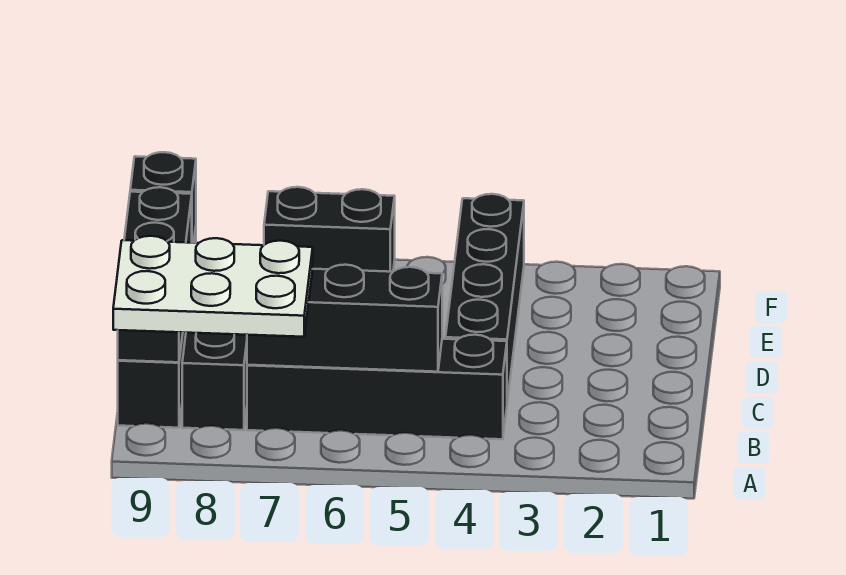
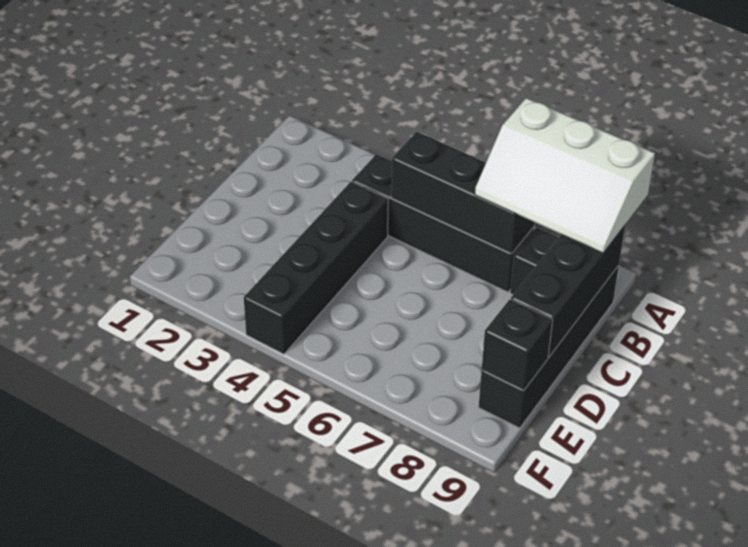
white 2x3 plate [113,236,313,337] -> white 2x3 slope [475,98,655,253]
black 1x2 brick [264,187,395,272] -> none

